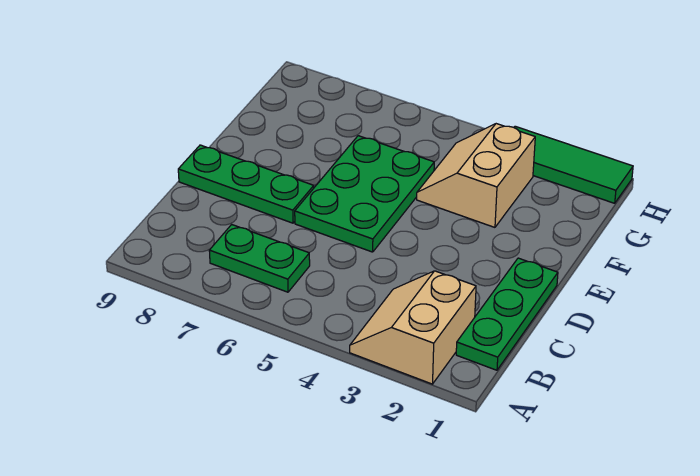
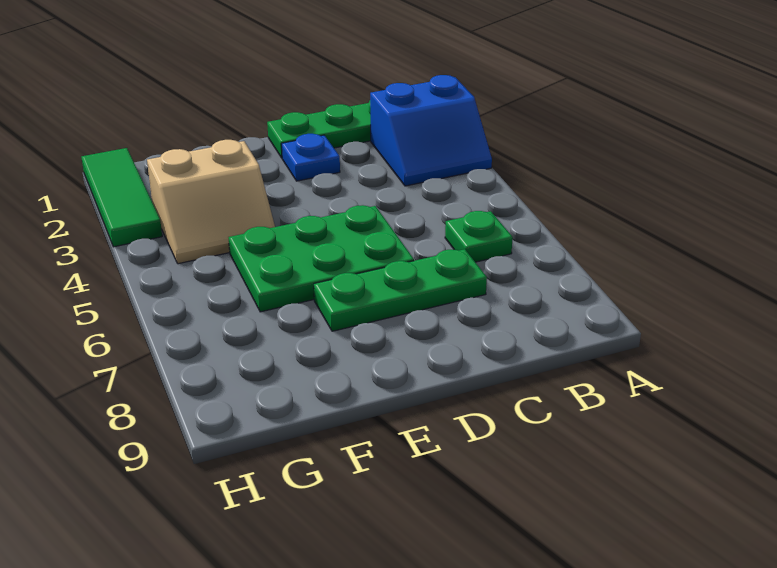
tan 2x2 slope [350,271,476,384] -> blue 2x2 slope [370,75,492,186]
green 1x2 plate [209,225,310,292] -> green 1x1 plate [445,211,513,262]
none -> blue 1x1 plate [282,134,340,181]
green 1x3 plate [178,145,314,223] -> green 1x3 plate turned to [314,249,487,331]

